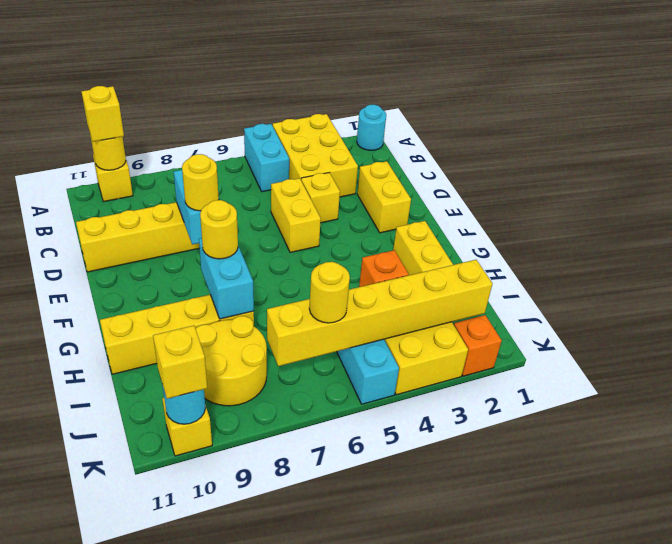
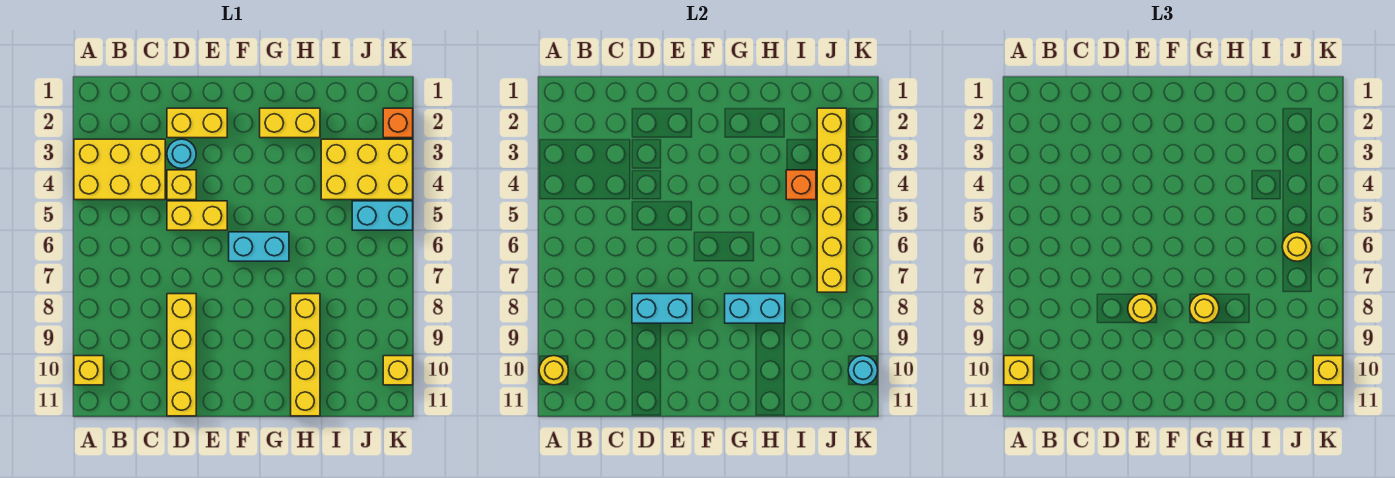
cyan 1x1 round brick [357,105,386,150] -> cyan 1x1 round brick moved to [167,139,196,169]
cyan 1x2 brick [244,124,289,192] -> cyan 1x2 brick moved to [229,232,289,261]
yellow 2x2 round brick [196,316,267,406] -> none

